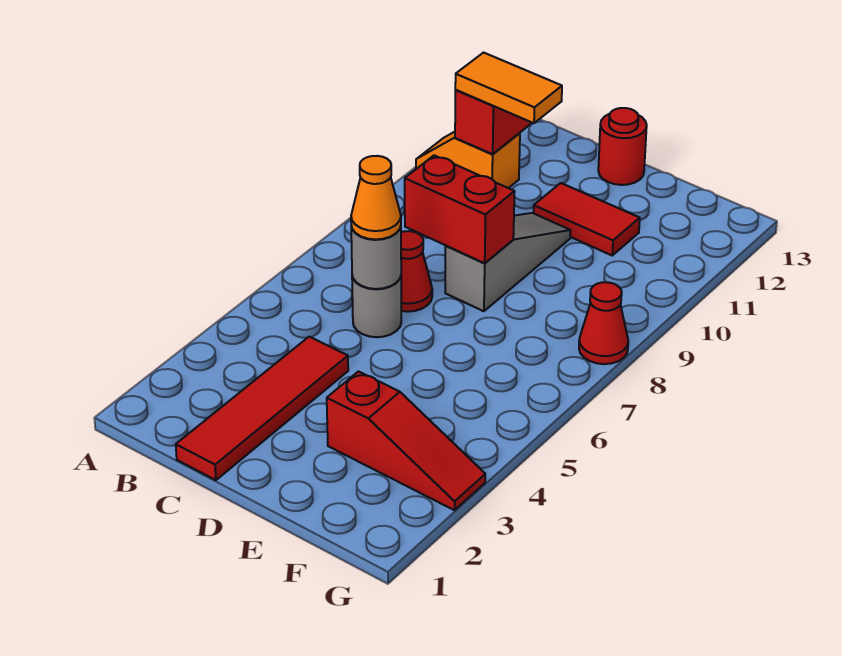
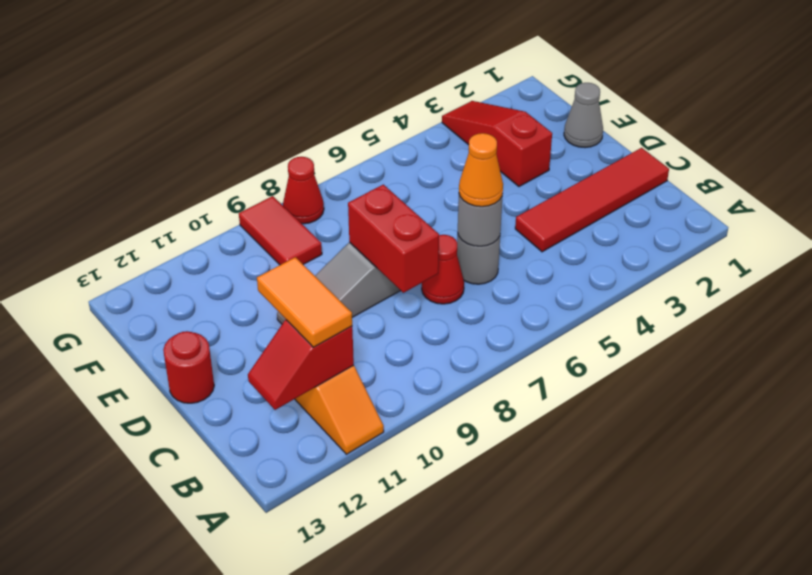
red 1x2 tile [534,183,640,255] -> red 1x2 tile moved to [239,196,322,265]
none -> grey 1x1 cone [564,83,603,148]

